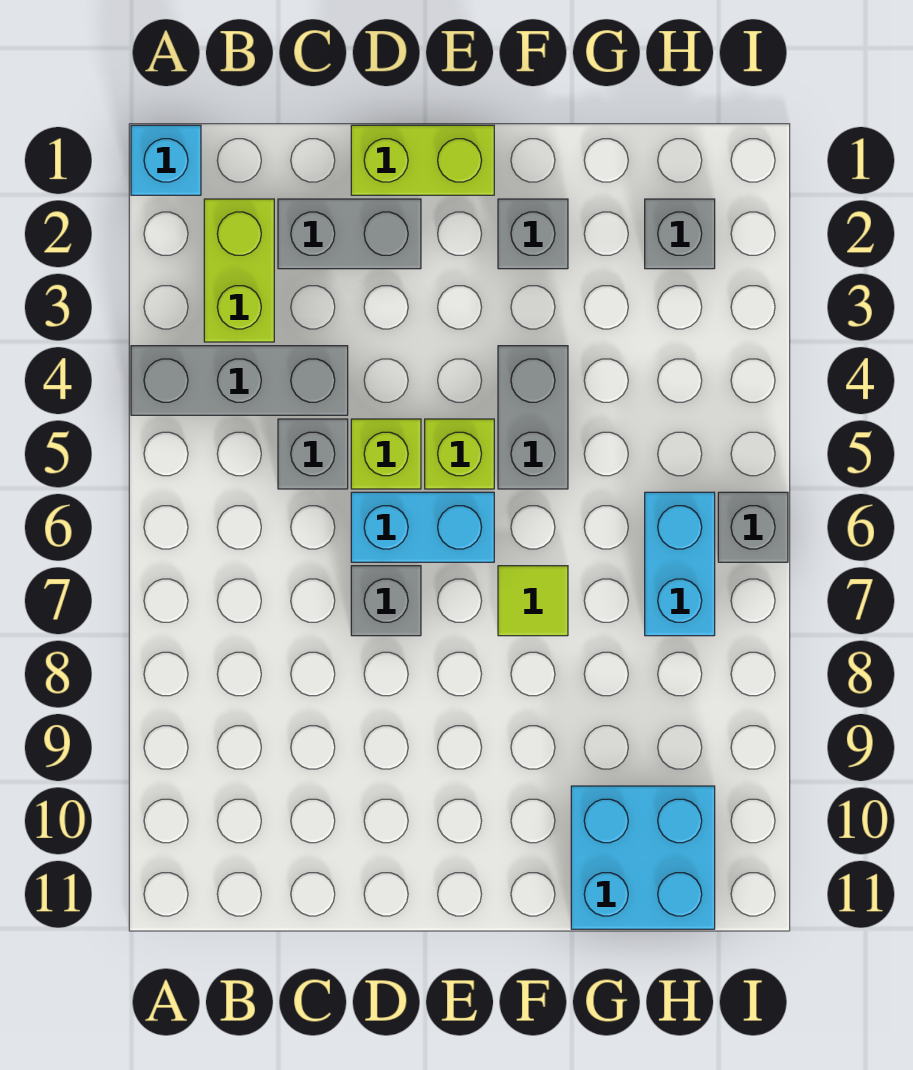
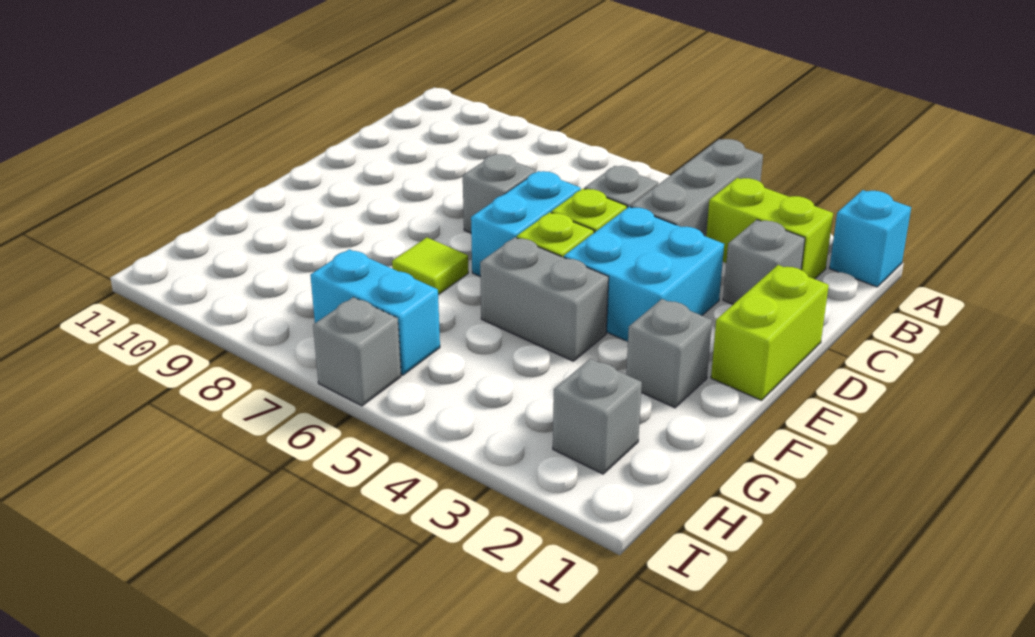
grey 1x2 brick [278,199,421,269] -> grey 1x1 brick [723,220,805,304]
cyan 2x2 brick [571,786,715,929] -> cyan 2x2 brick moved to [564,207,724,342]

